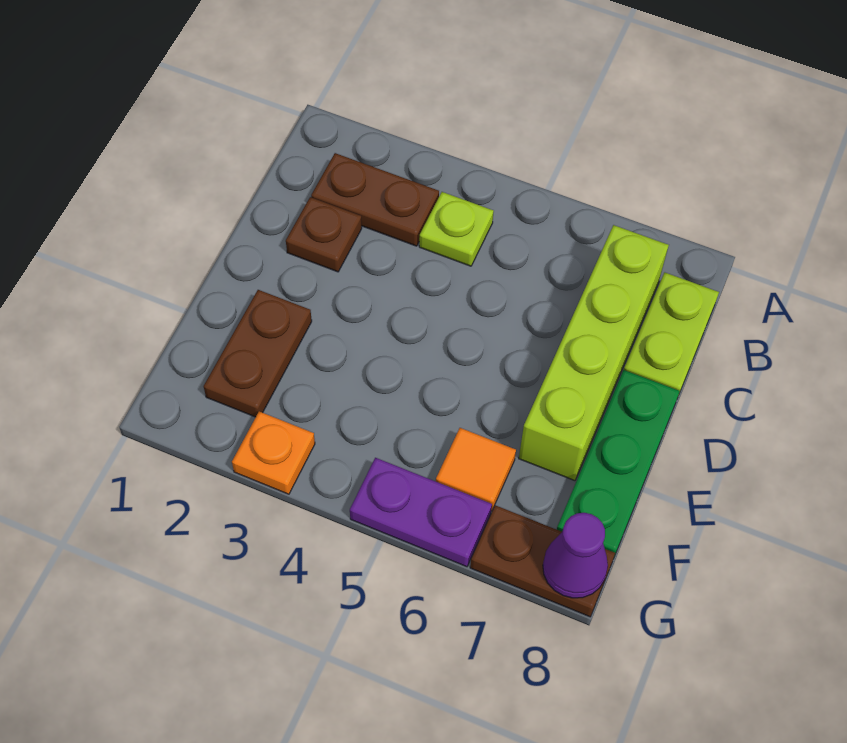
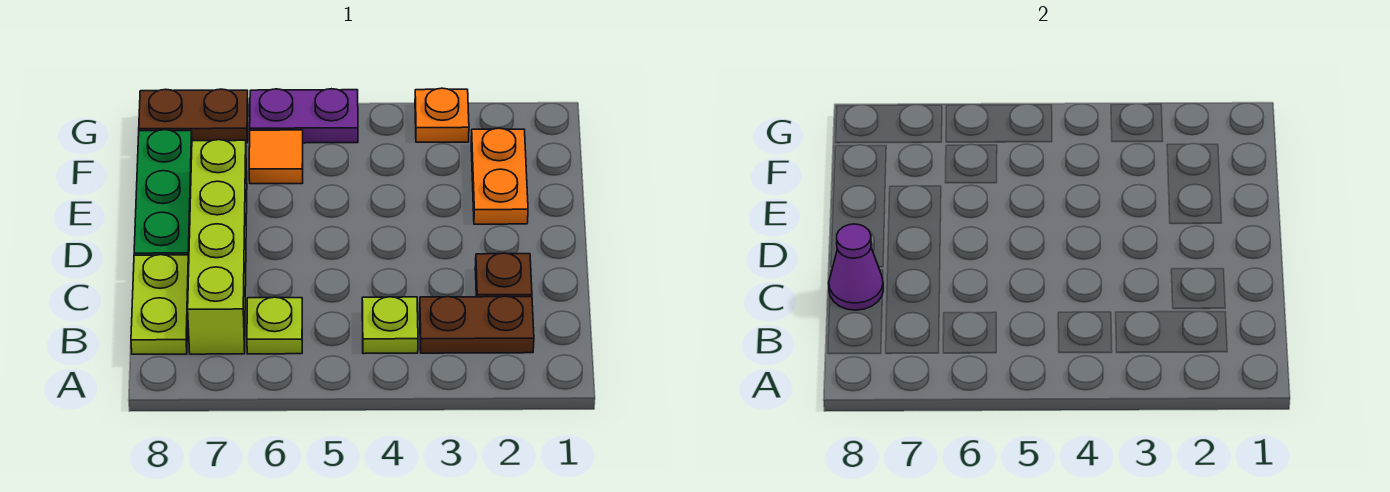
none -> lime 1x1 plate [247,297,302,354]
brown 1x2 plate [204,290,312,417] -> orange 1x2 plate [471,128,528,224]
purple 1x1 cone [543,513,608,598] -> purple 1x1 cone moved to [829,224,883,310]

